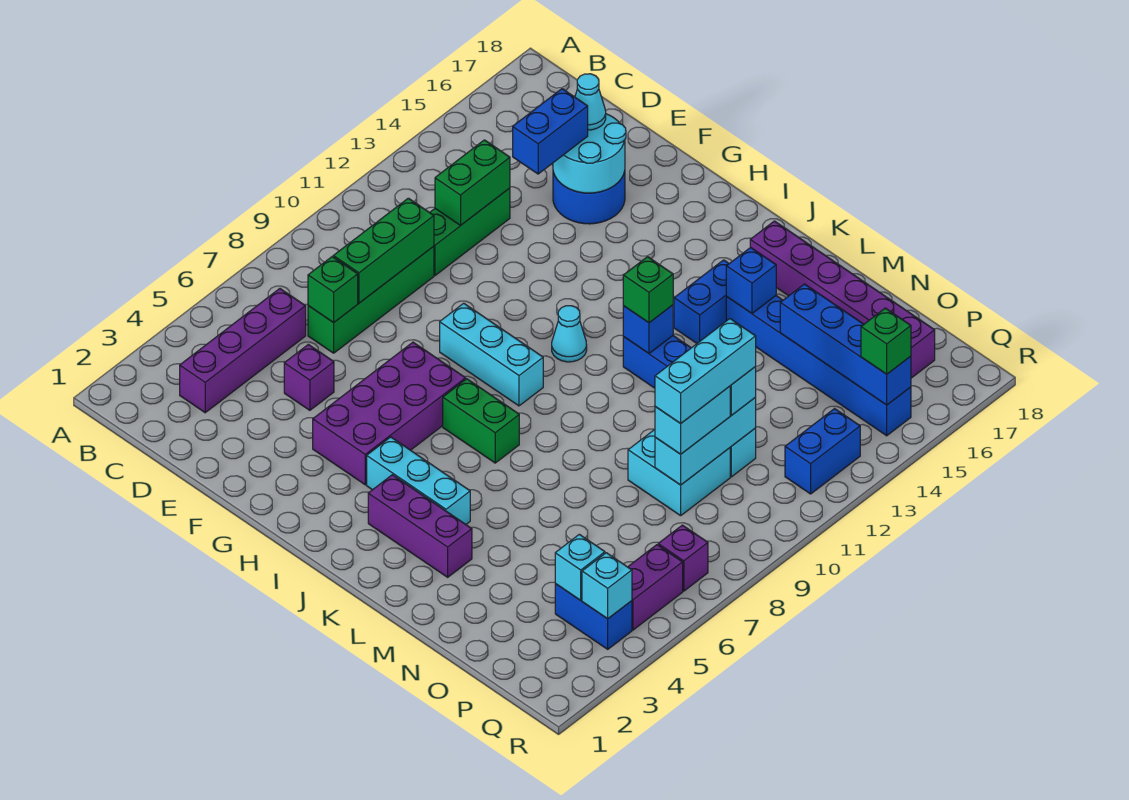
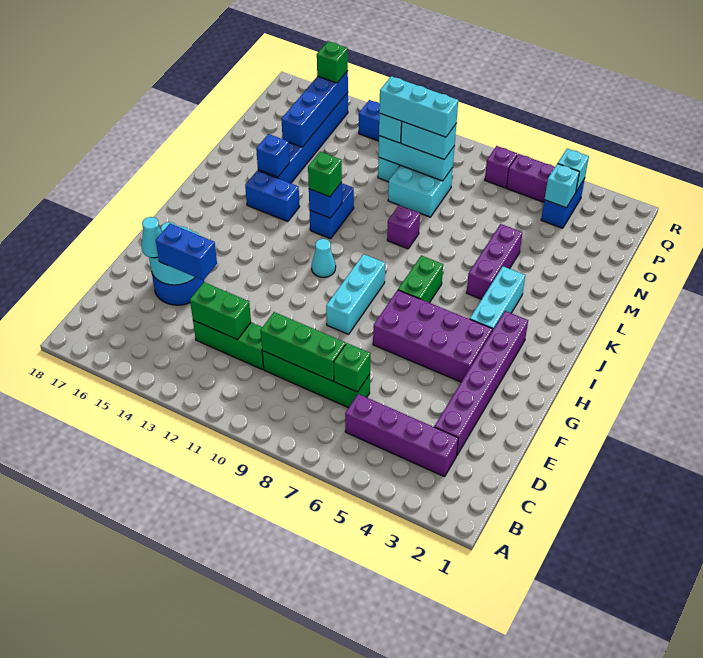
purple 1x1 brick [284,344,334,410] -> purple 1x1 brick moved to [387,205,420,249]
purple 1x3 brick [368,475,472,577] -> purple 1x3 brick moved to [466,224,522,299]
purple 1x6 brick [750,221,935,378] -> purple 1x6 brick moved to [434,311,528,455]

